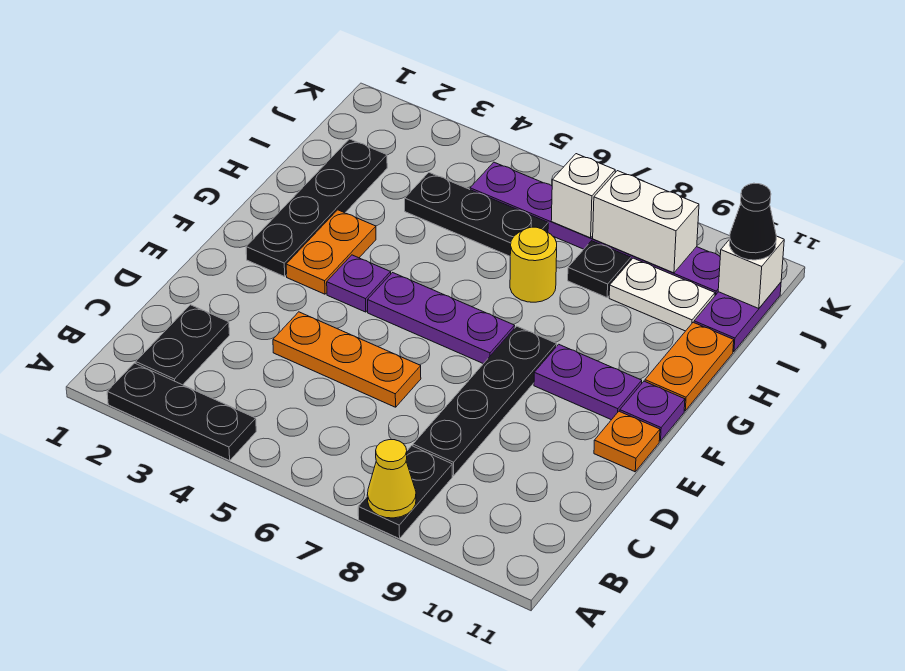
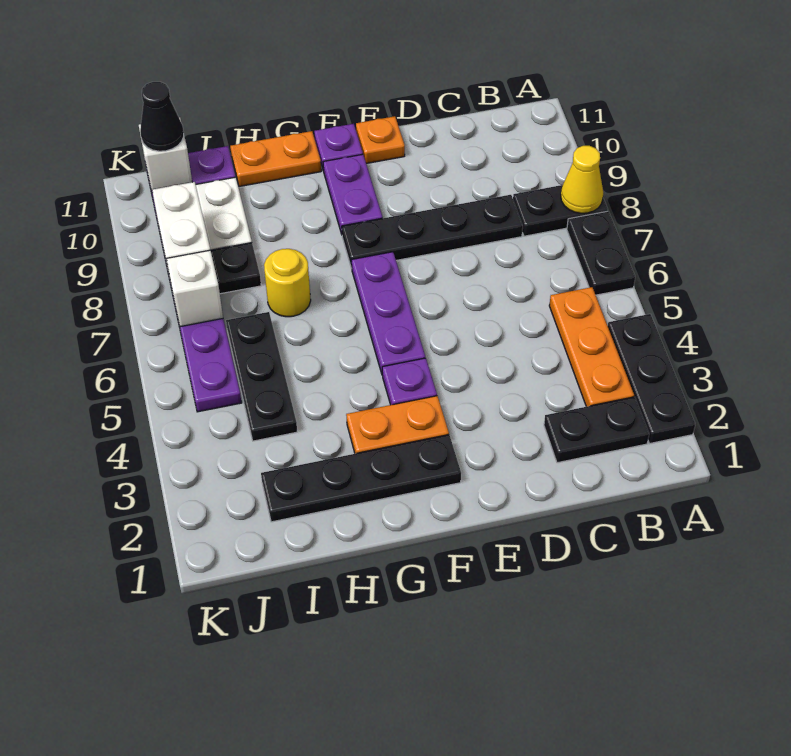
none -> black 1x2 plate [567,211,635,295]
orange 1x3 plate [273,312,421,407] -> orange 1x3 plate moved to [549,287,634,407]

